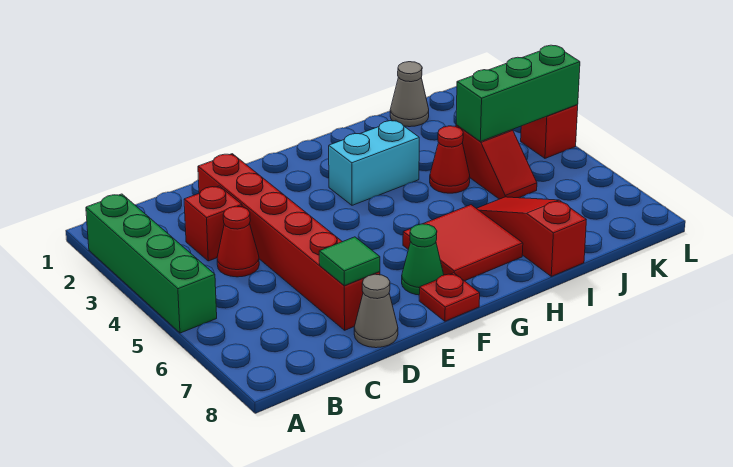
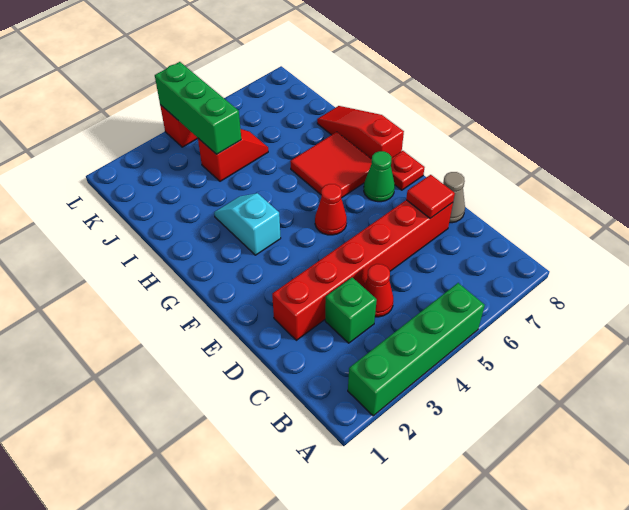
red 1x1 brick [184,186,242,261] -> green 1x1 brick [325,278,377,343]
green 1x1 tile [319,237,380,286] -> red 1x1 tile [406,175,455,218]
cyan 1x2 brick [329,120,419,205] -> cyan 1x2 slope [214,193,281,255]
red 1x1 cone [430,126,470,193] -> red 1x1 cone moved to [315,184,347,235]
red 1x3 slope [477,197,586,276] -> red 1x3 slope turned to [317,106,404,159]
grey 1x1 cone [390,62,429,127] -> none

